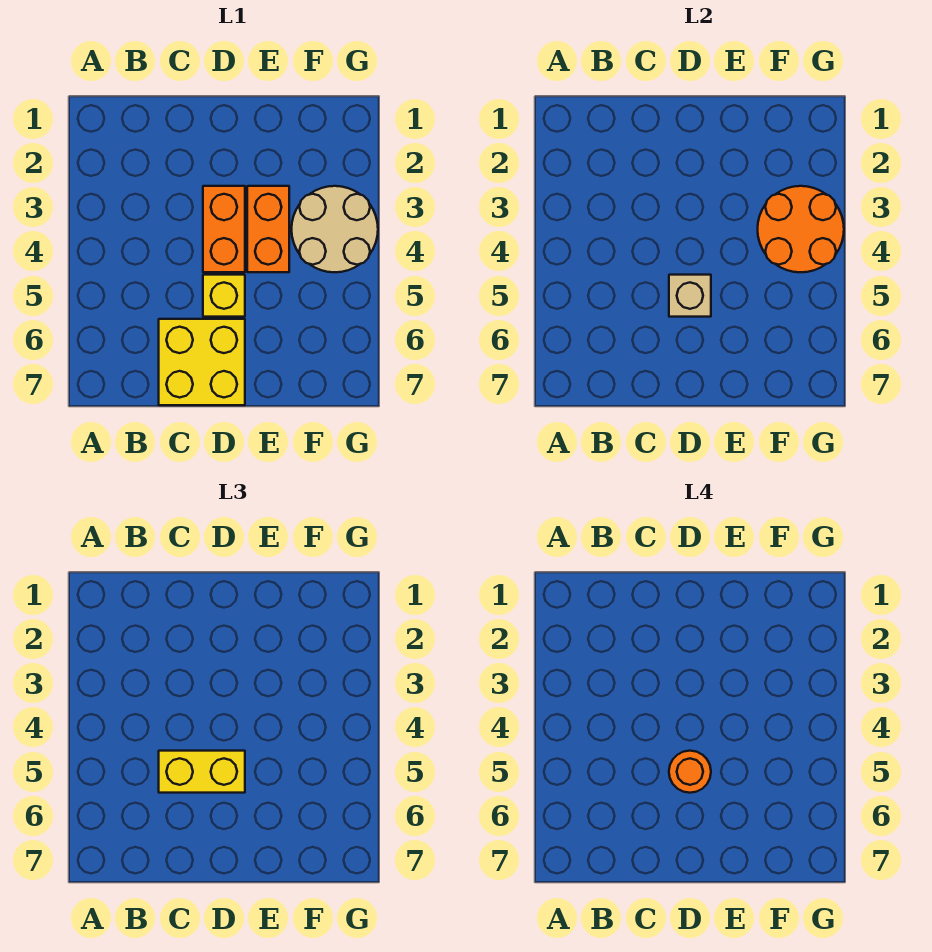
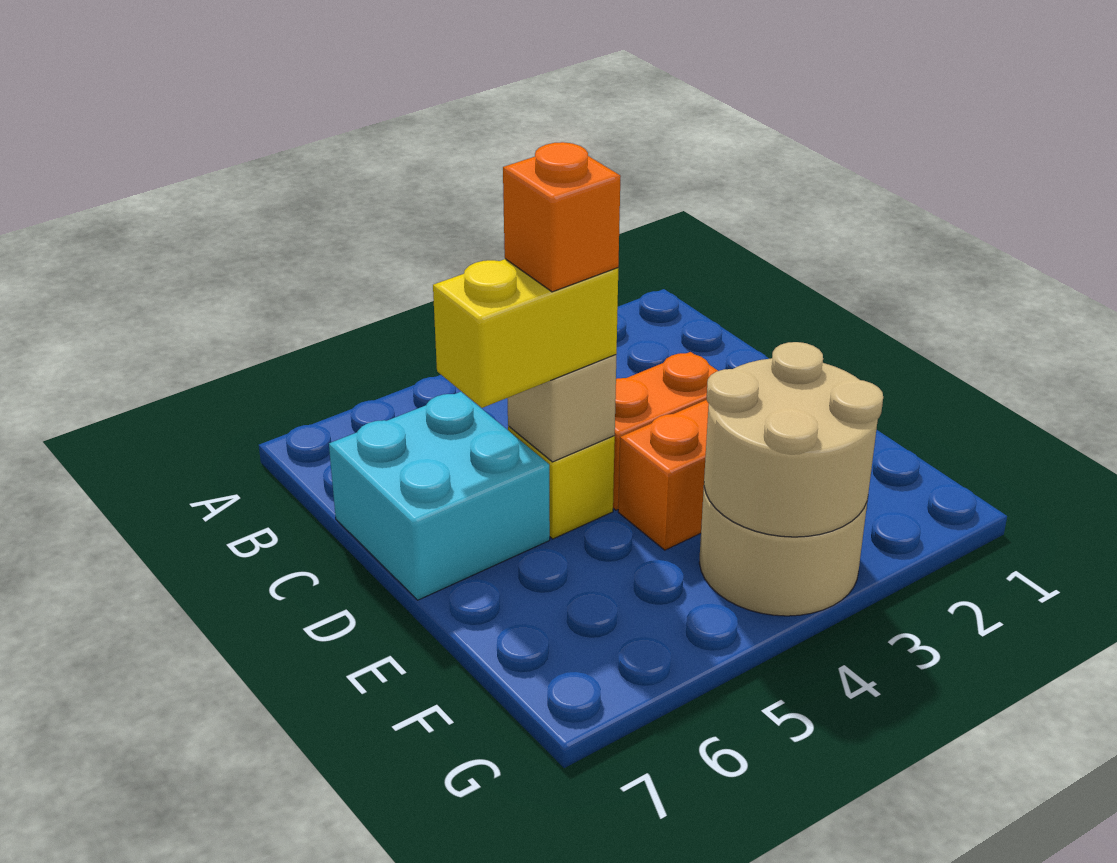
yellow 1x2 brick [159,751,245,793] -> yellow 1x2 brick turned to [433,259,618,408]
yellow 2x2 brick [159,319,245,405] -> cyan 2x2 brick [329,392,550,600]
orange 1x1 round brick [669,751,711,793] -> orange 1x1 brick [503,142,620,292]
orange 2x2 round brick [758,186,844,272] -> tan 2x2 round brick [704,342,883,537]

